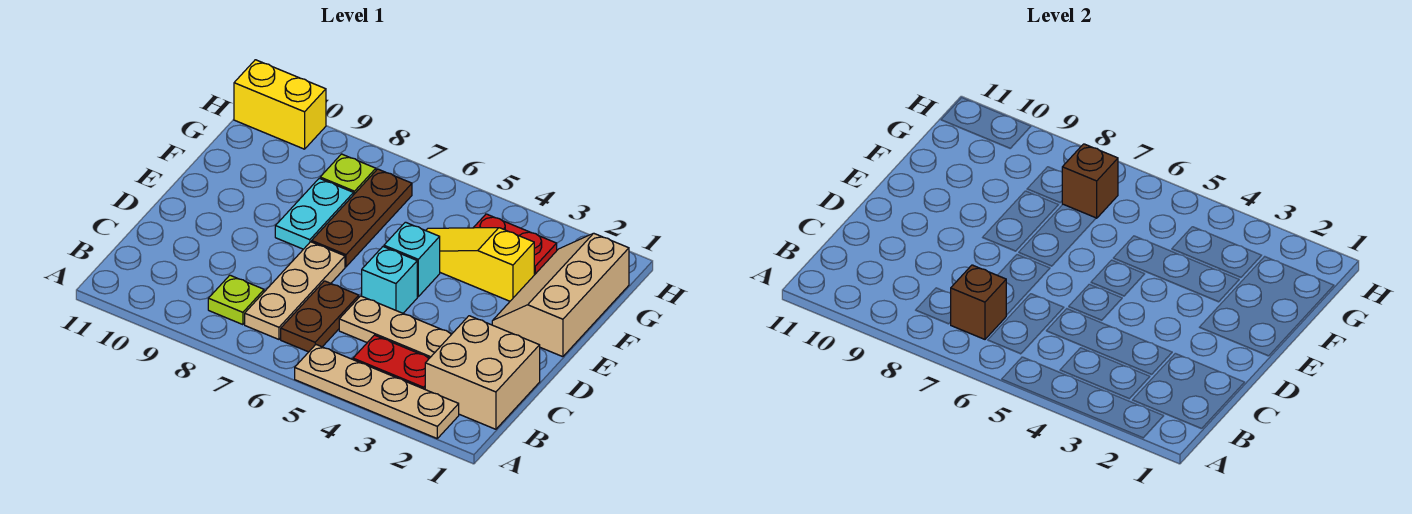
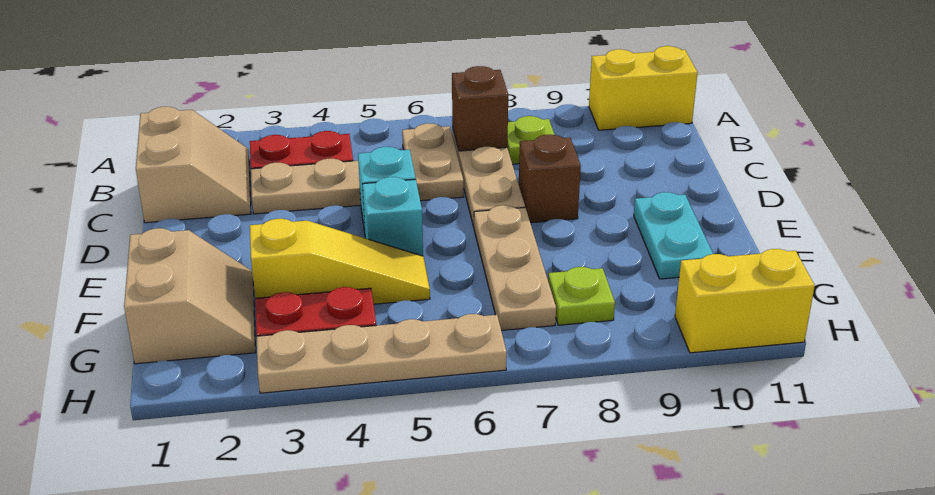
tan 1x4 plate [295,345,459,438] -> tan 1x4 plate moved to [257,314,507,393]
none -> yellow 1x2 brick [589,46,698,130]
tan 2x2 brick [425,316,540,429] -> tan 2x2 slope [136,107,251,223]
brown 1x2 plate [281,281,359,352] -> tan 1x2 plate [402,123,464,201]
tan 2x3 slope [492,233,629,357] -> tan 2x2 slope [124,228,256,364]
brown 1x3 plate [312,169,412,267] -> tan 1x3 plate [474,205,556,331]
cyan 1x2 plate [275,178,354,249] -> cyan 1x2 plate moved to [634,192,713,279]
brown 1x1 brick [1062,144,1118,218] -> brown 1x1 brick moved to [519,135,581,223]

